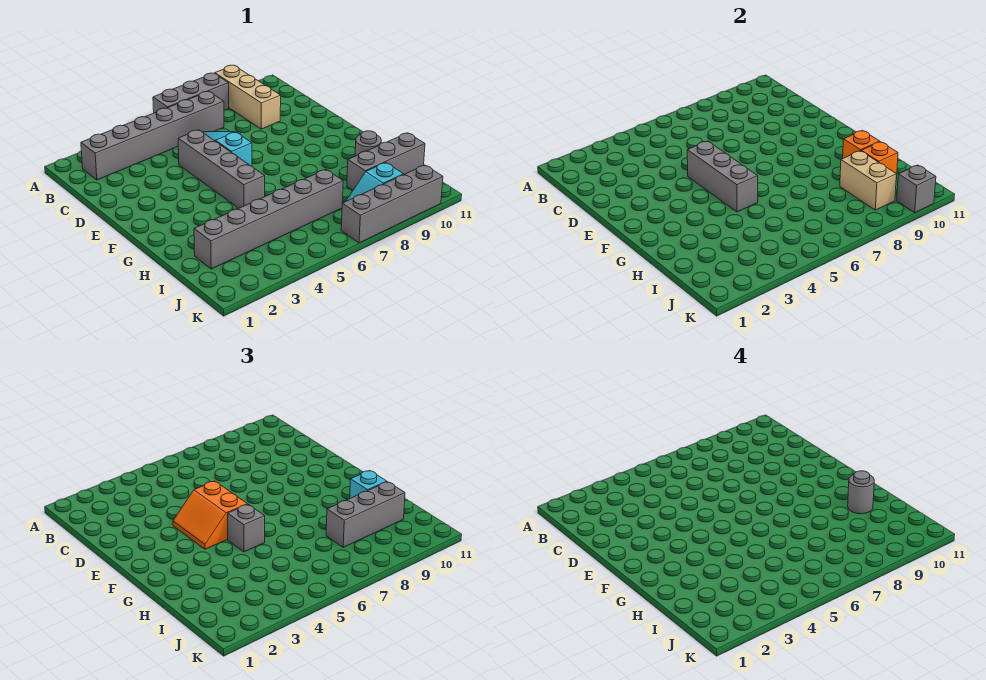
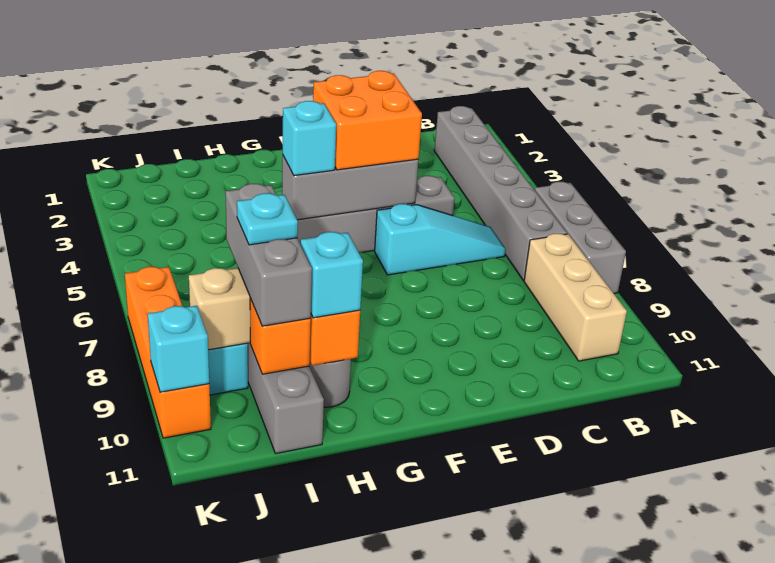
tan 1x3 brick [215,65,281,129] -> tan 1x3 brick turned to [524,234,627,361]
orange 2x2 slope [173,481,247,549] -> orange 2x2 brick [313,71,422,170]
grey 1x1 brick [228,504,265,552] -> cyan 1x1 brick [283,101,336,176]
grey 1x1 round brick [848,471,874,514] -> none
grey 1x6 brick [194,170,343,269] -> none
none -> cyan 1x1 plate [237,193,298,245]
grey 1x4 brick [341,165,443,243] -> orange 1x4 brick [125,267,211,438]
grey 1x1 brick [897,165,936,213] -> cyan 1x1 brick [148,306,209,392]

